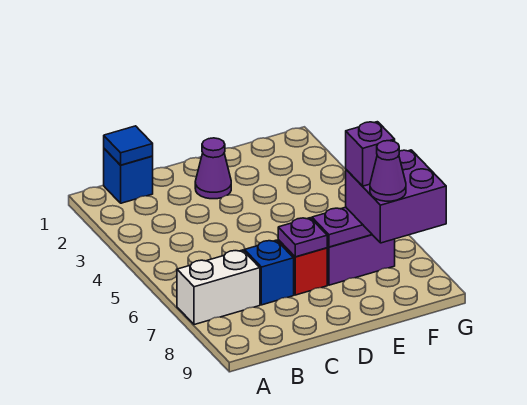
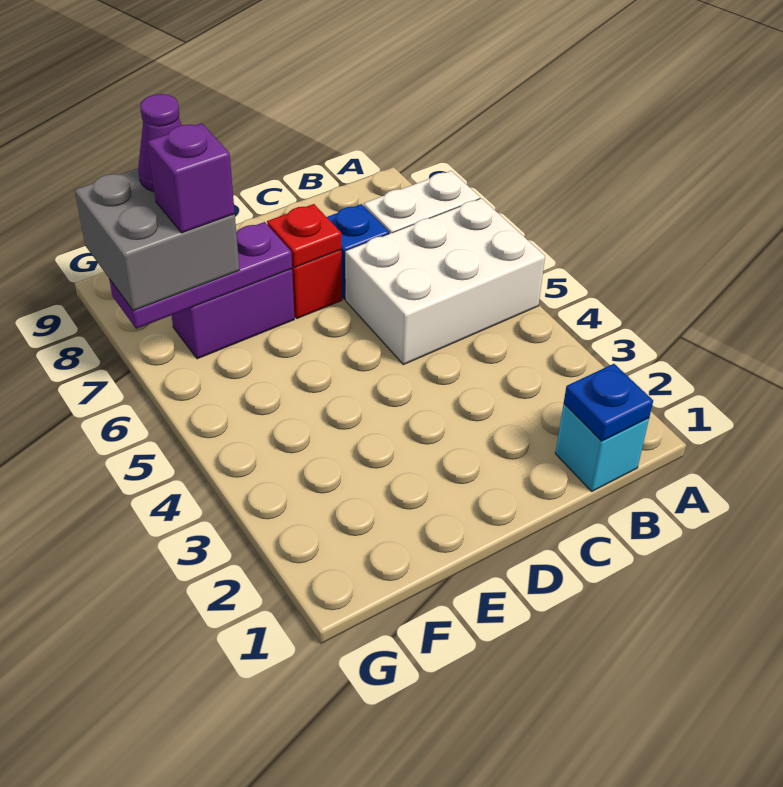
none -> white 2x3 brick [345,198,545,365]
blue 1x1 brick [104,149,153,203] -> cyan 1x1 brick [555,404,649,491]
blue 1x1 tile [104,126,153,165] -> blue 1x1 plate [564,364,653,441]
purple 1x1 cone [195,138,231,199] -> none
purple 1x1 plate [278,218,327,257] -> red 1x1 plate [267,204,341,267]
purple 2x2 brick [346,150,446,243] -> grey 2x2 brick [75,169,239,311]

